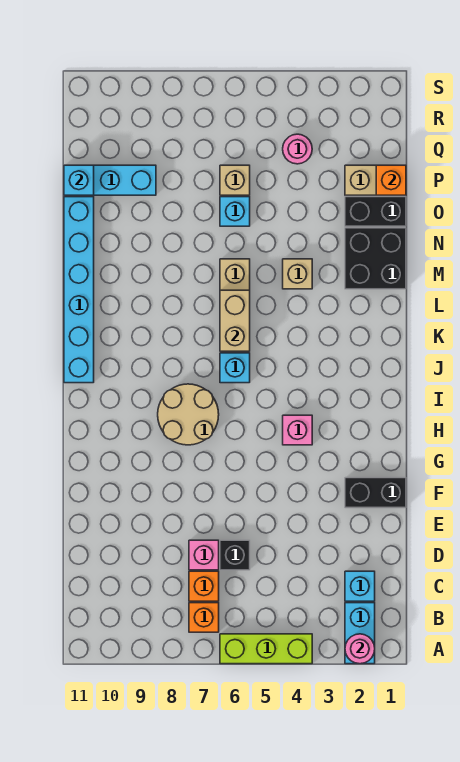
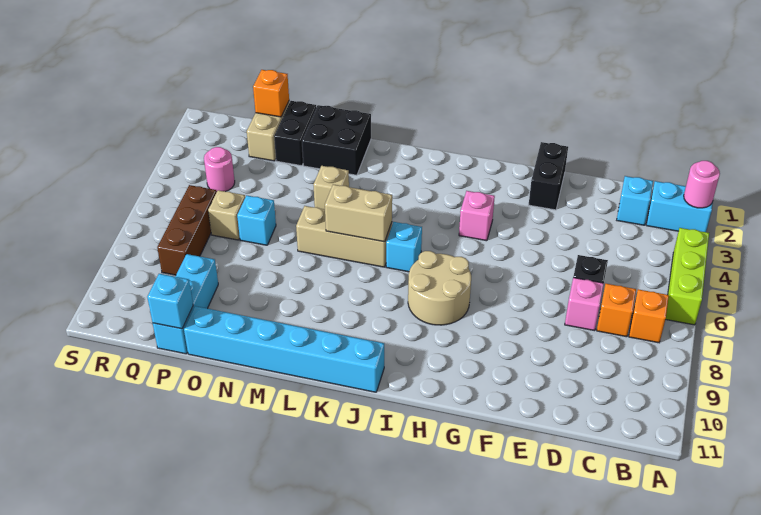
none -> brown 1x3 brick [157,185,217,275]

